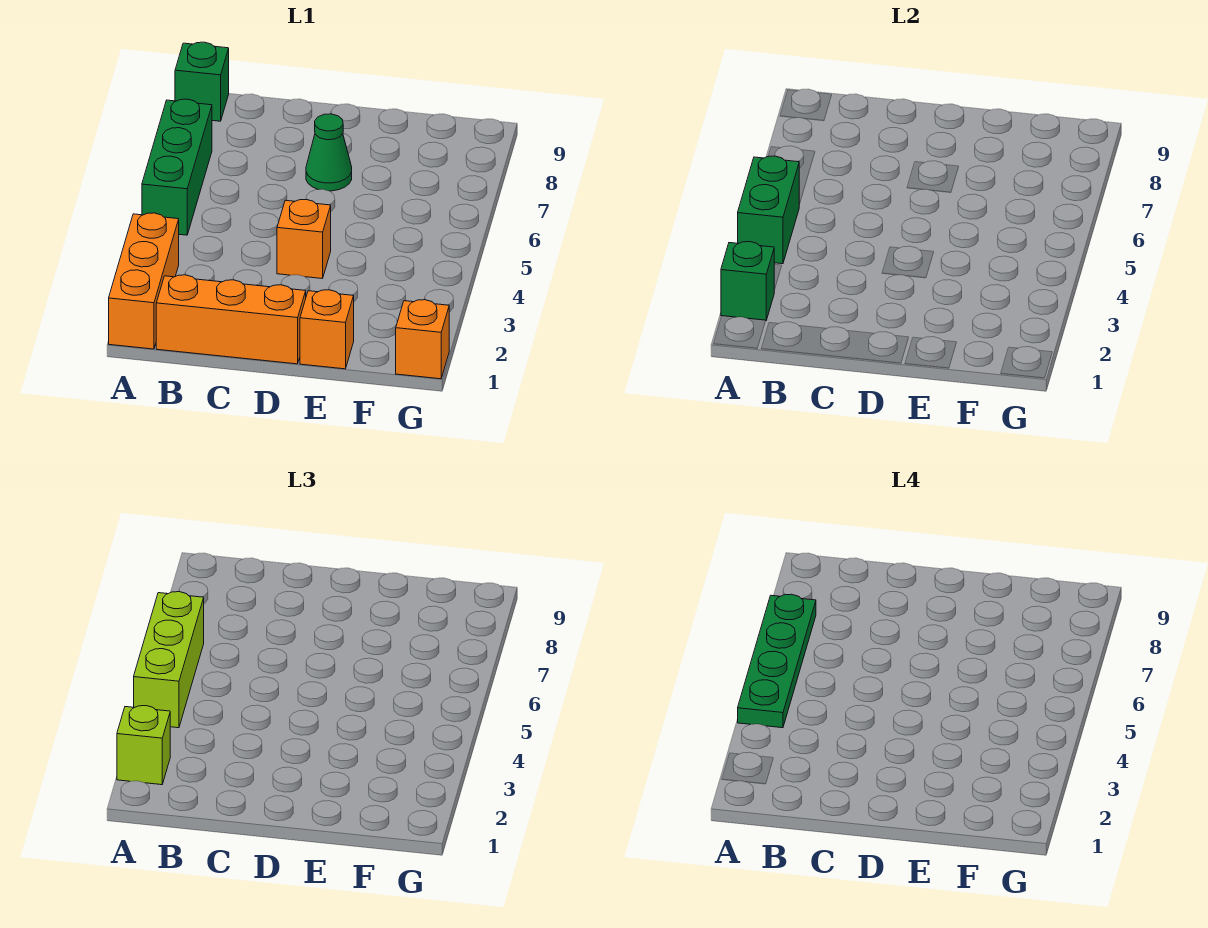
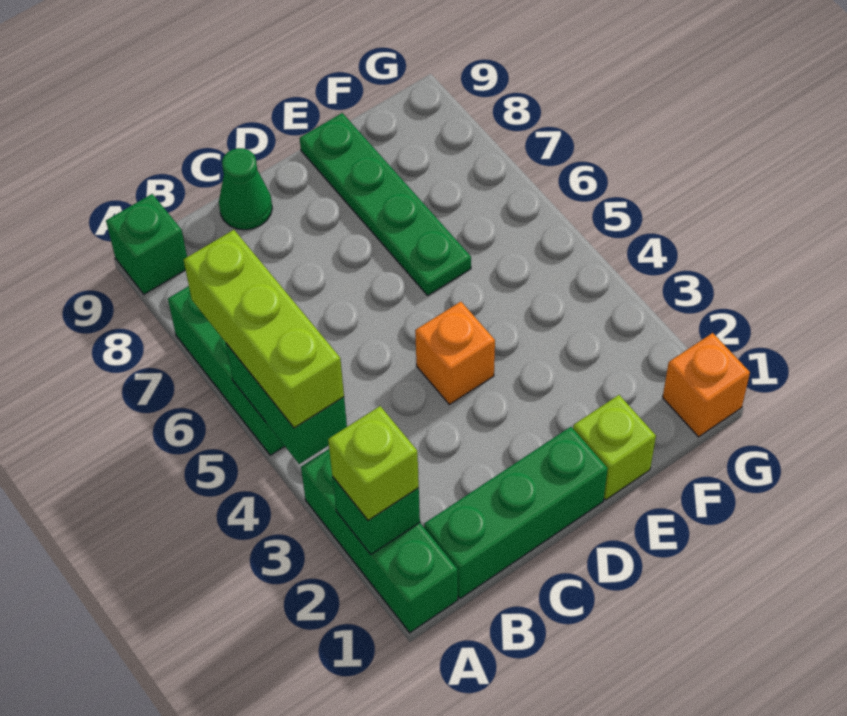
orange 1x3 brick [109,213,179,349] -> green 1x3 brick [301,449,458,633]
green 1x4 plate [738,594,816,728] -> green 1x4 plate moved to [300,113,471,295]
orange 1x3 brick [156,275,306,364] -> green 1x3 brick [424,427,608,599]
green 1x1 cone [306,114,352,191] -> green 1x1 cone moved to [219,148,272,230]
orange 1x1 brick [300,290,354,369] -> lime 1x1 brick [573,395,656,500]

